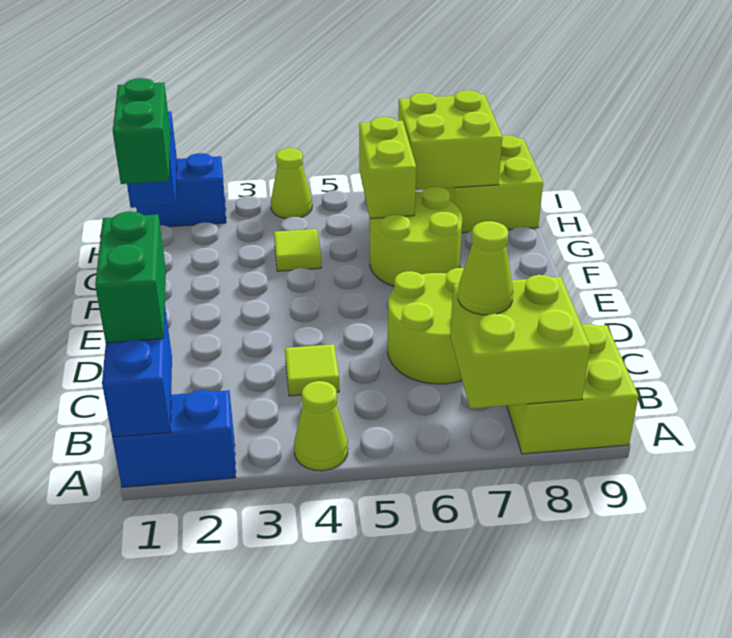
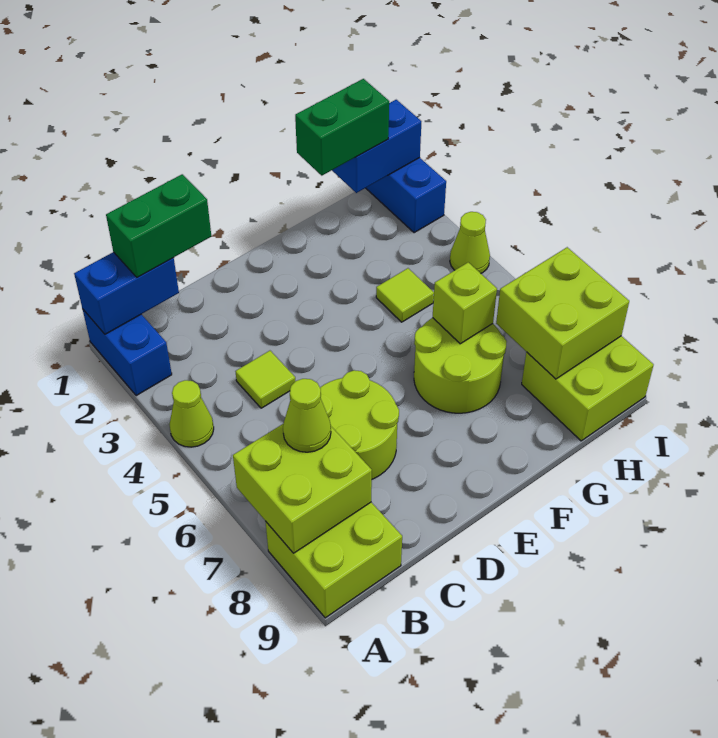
lime 1x2 brick [359,117,416,219] -> lime 1x1 brick [433,262,497,344]

